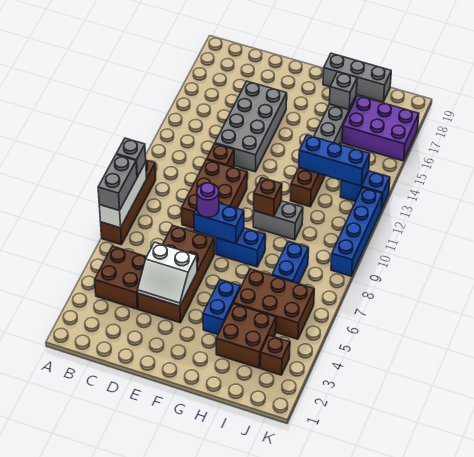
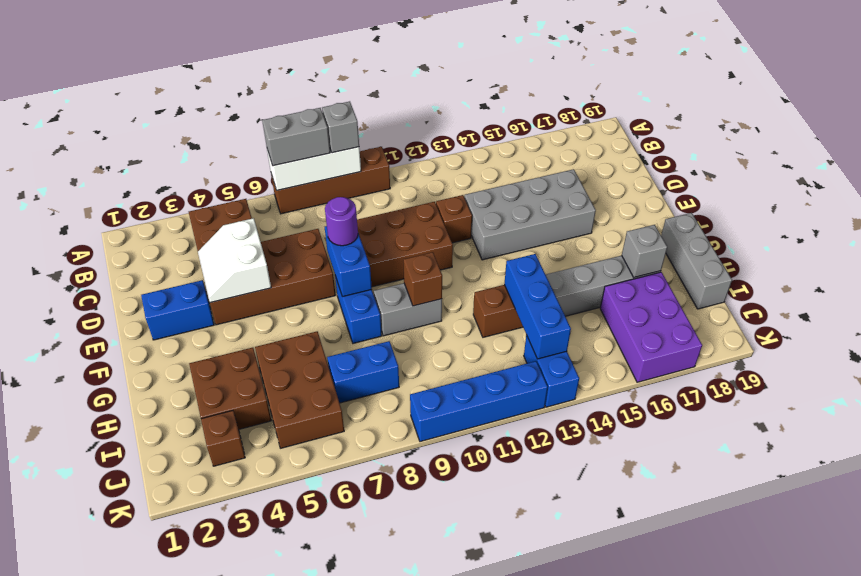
blue 1x2 brick [203,280,241,335] -> blue 1x2 brick moved to [141,280,214,340]
grey 1x2 brick [253,201,303,240] -> grey 1x2 brick turned to [374,283,442,336]

